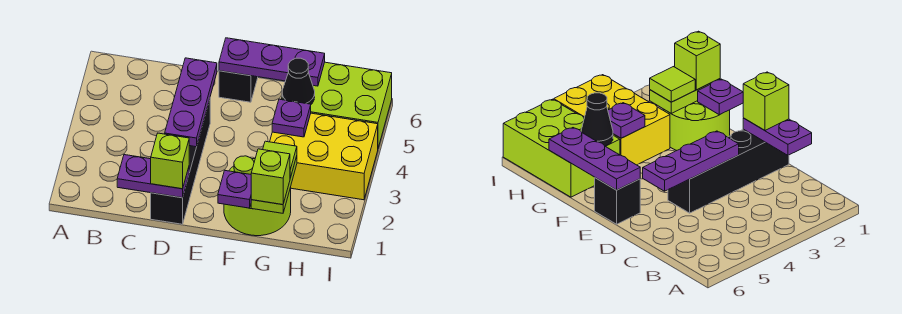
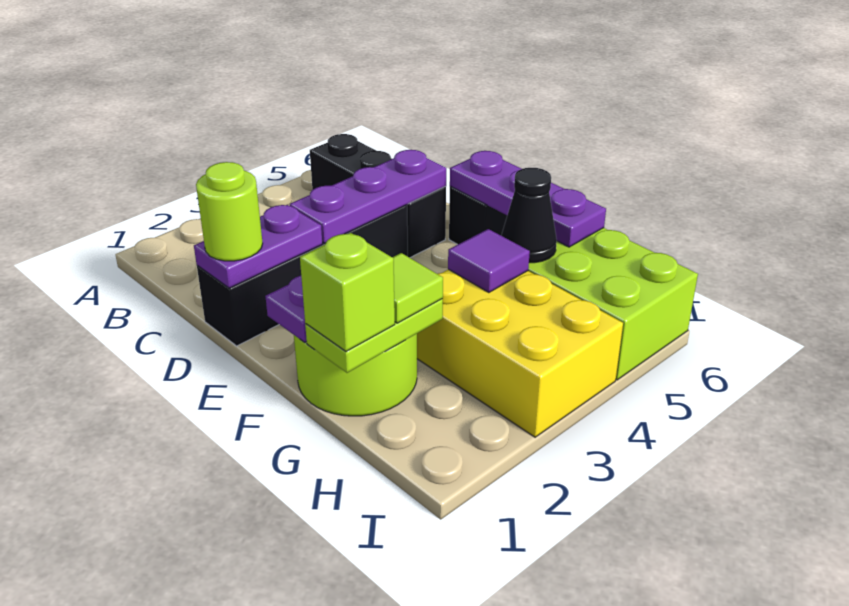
none -> black 1x3 brick [310,134,446,258]
purple 1x2 plate [117,155,189,198] -> purple 1x2 plate turned to [194,205,322,288]
lime 1x1 brick [151,133,189,189] -> lime 1x1 round brick [196,162,263,261]
purple 1x1 plate [272,99,311,137] -> purple 1x1 tile [448,229,530,293]

